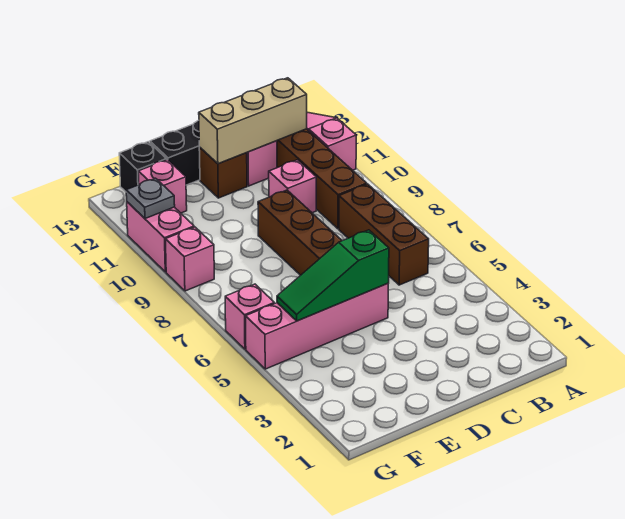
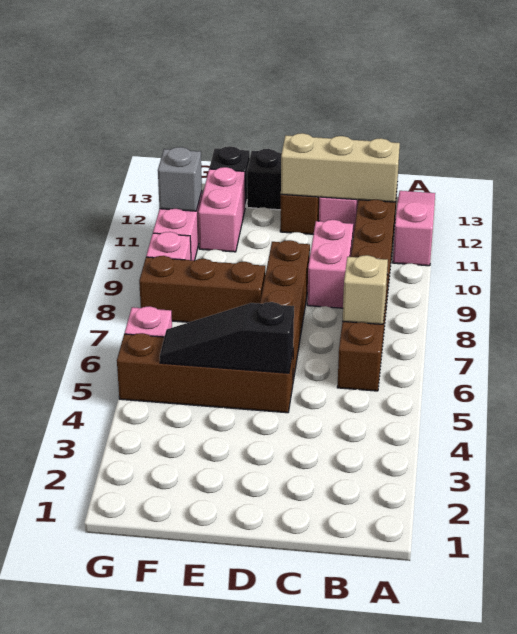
none -> tan 1x1 brick [343,255,388,324]
pink 1x1 brick [268,160,316,213] -> pink 1x2 brick [307,220,353,308]
pink 1x4 brick [245,284,388,369] -> brown 1x4 brick [117,333,293,413]
green 1x3 slope [277,230,389,321] -> black 1x3 slope [160,302,294,373]
none -> brown 1x3 brick [139,256,265,322]
pink 1x1 brick [138,160,187,213] -> pink 1x2 brick [198,167,245,252]
grey 1x1 plate [126,178,175,219] -> grey 1x1 brick [158,147,202,211]

